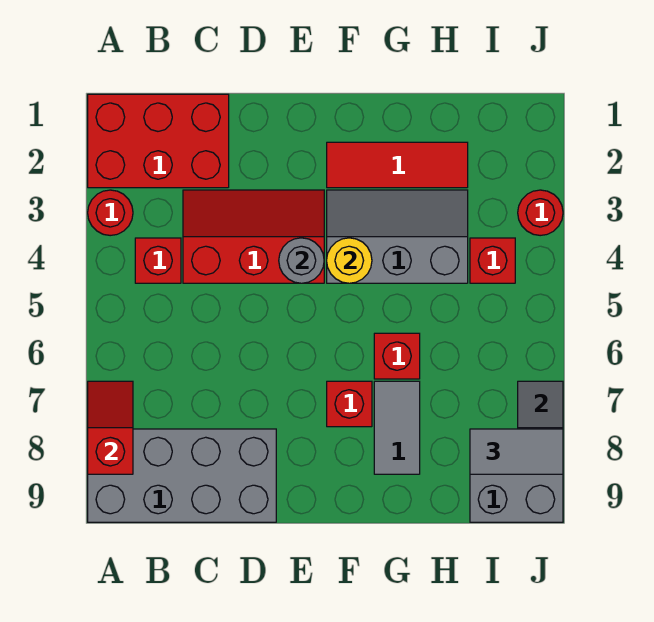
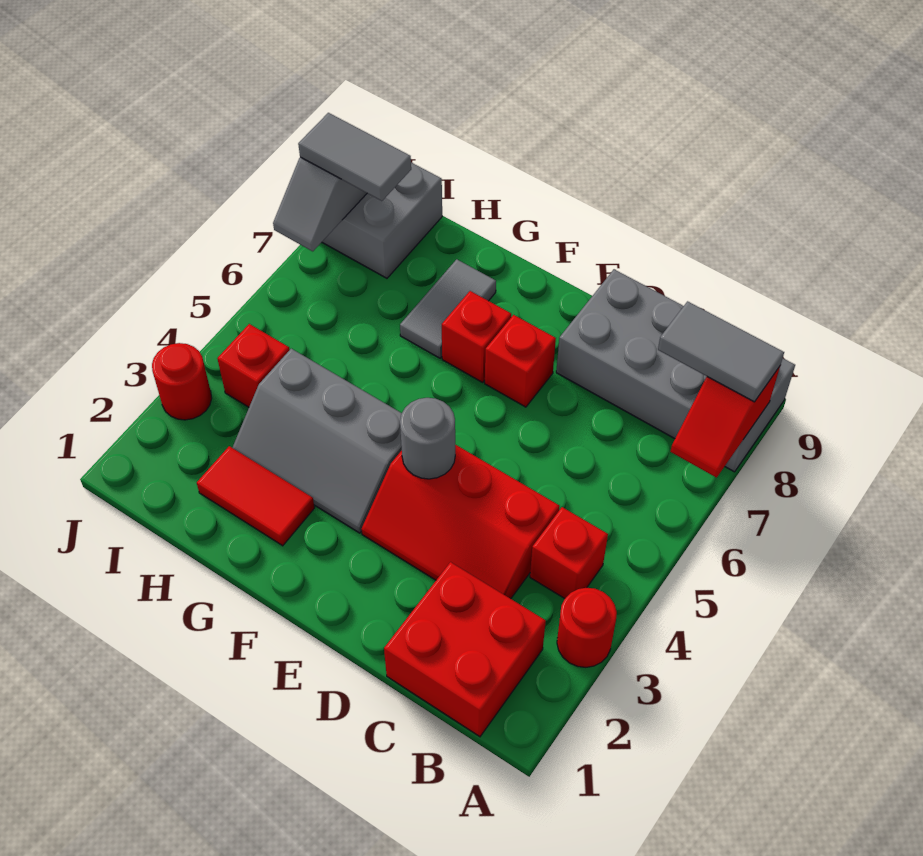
red 2x3 brick [88,94,229,188] -> red 2x2 brick [384,562,546,737]
none -> grey 1x2 tile [658,301,784,402]
red 1x3 tile [327,142,468,188] -> red 1x2 tile [197,446,314,546]
yellow 1x1 round brick [327,238,372,283] -> none
red 1x1 brick [374,333,420,379] -> red 1x1 brick moved to [485,315,556,407]

